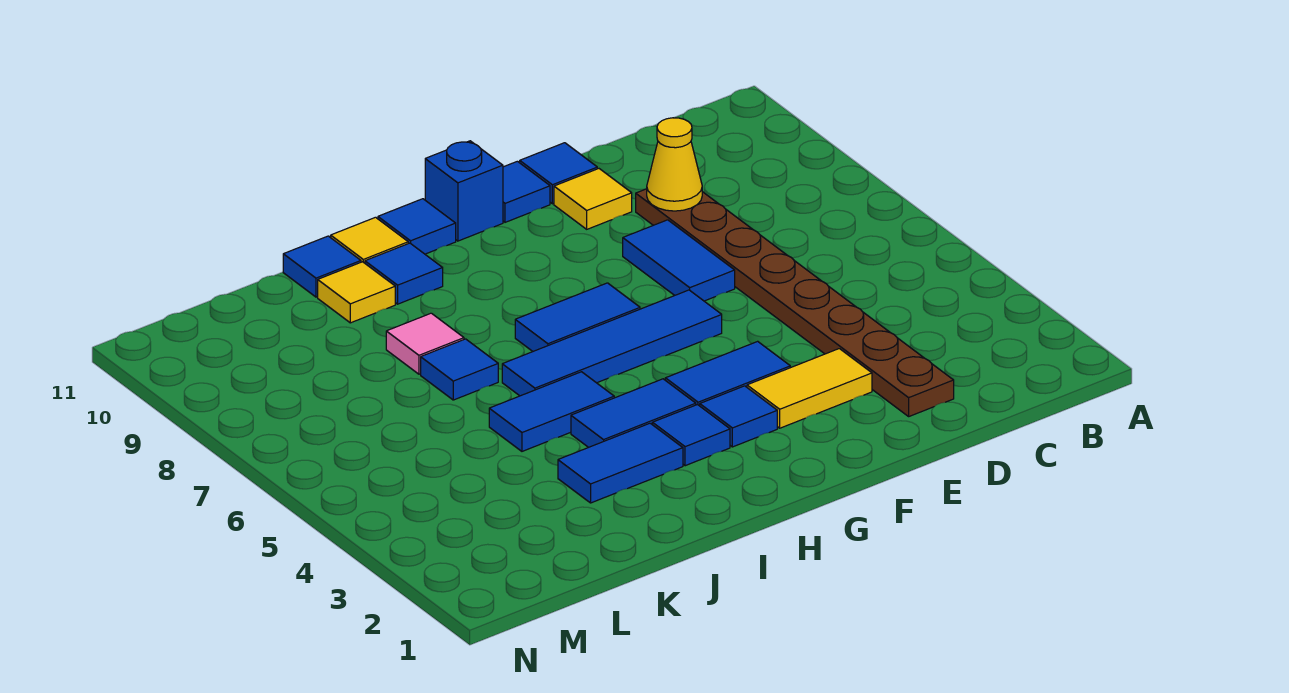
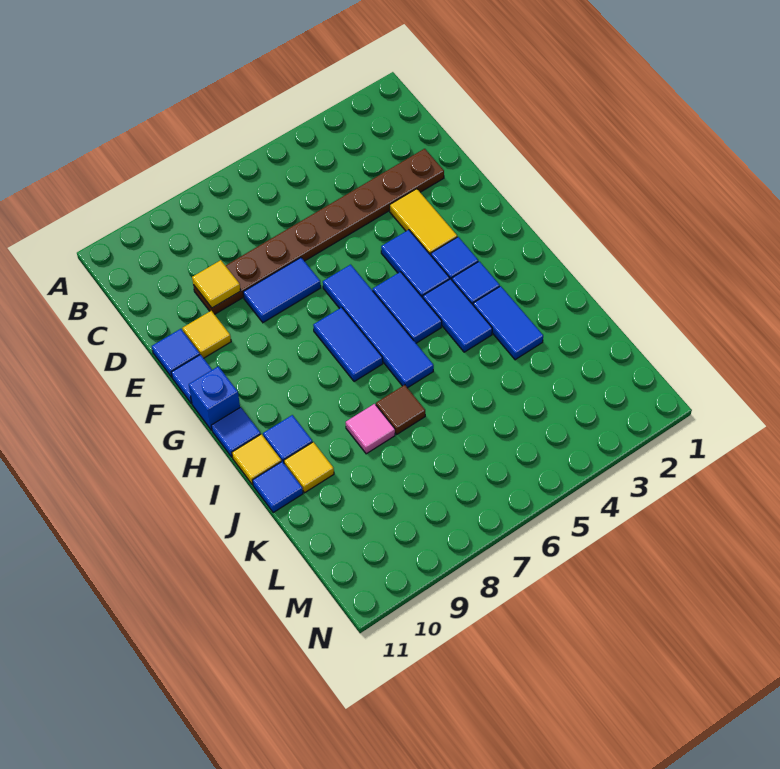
yellow 1x1 cone [647,118,702,211] -> yellow 1x1 tile [192,260,241,308]
blue 1x2 tile [489,372,614,451] -> blue 1x2 tile moved to [373,272,442,343]
blue 1x1 tile [421,339,498,400] -> brown 1x1 tile [376,385,425,434]

